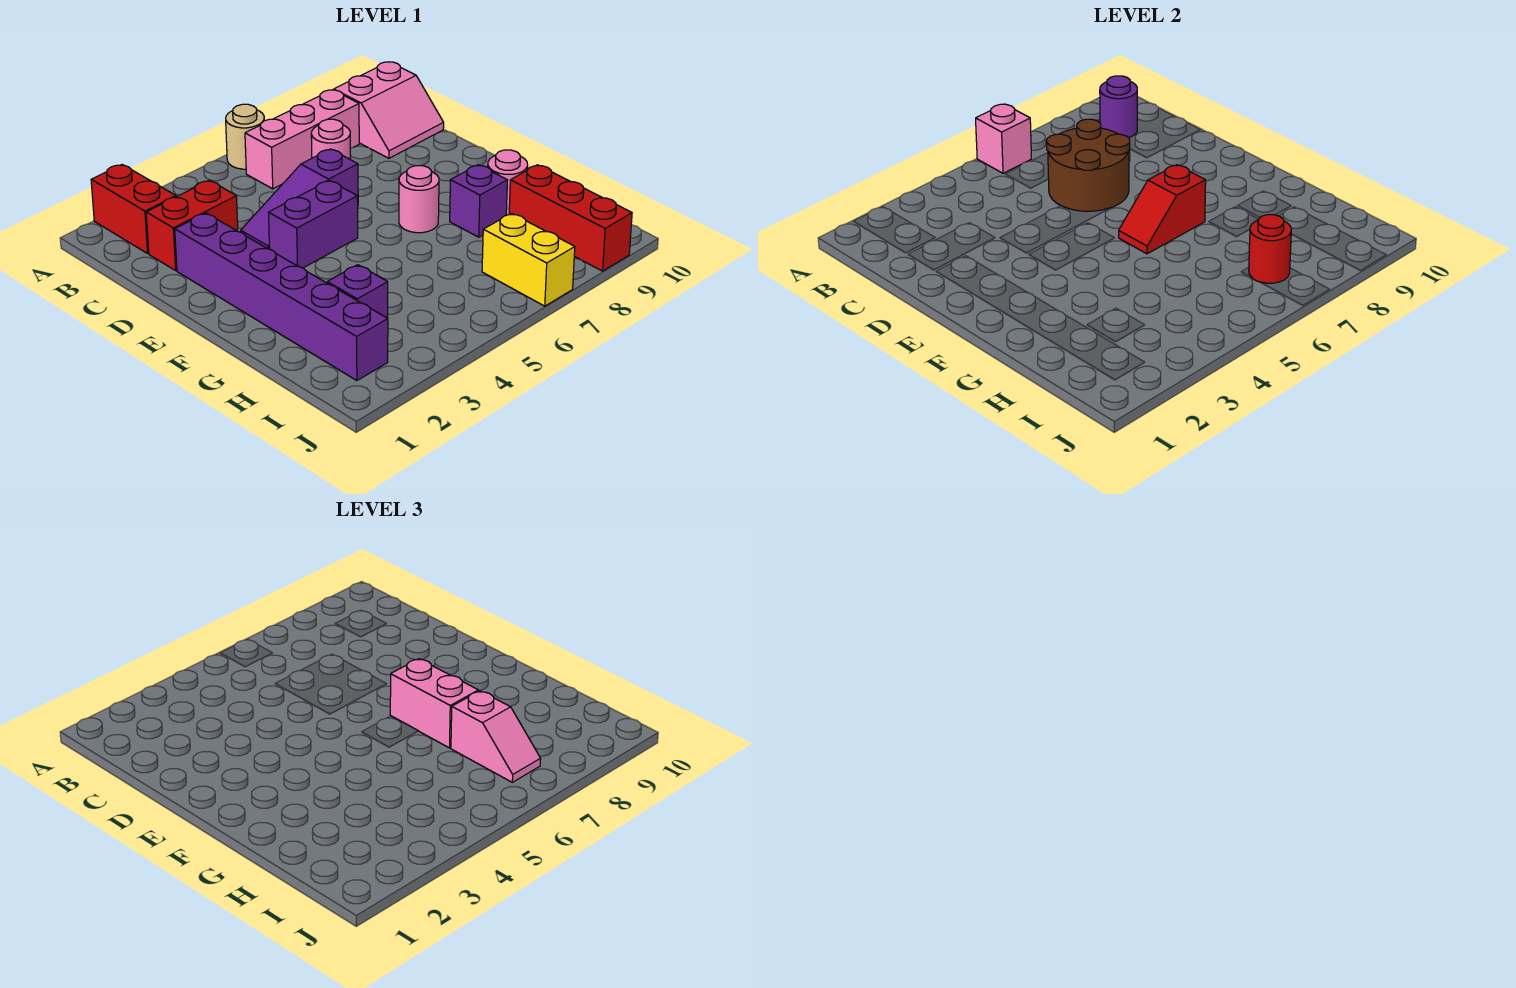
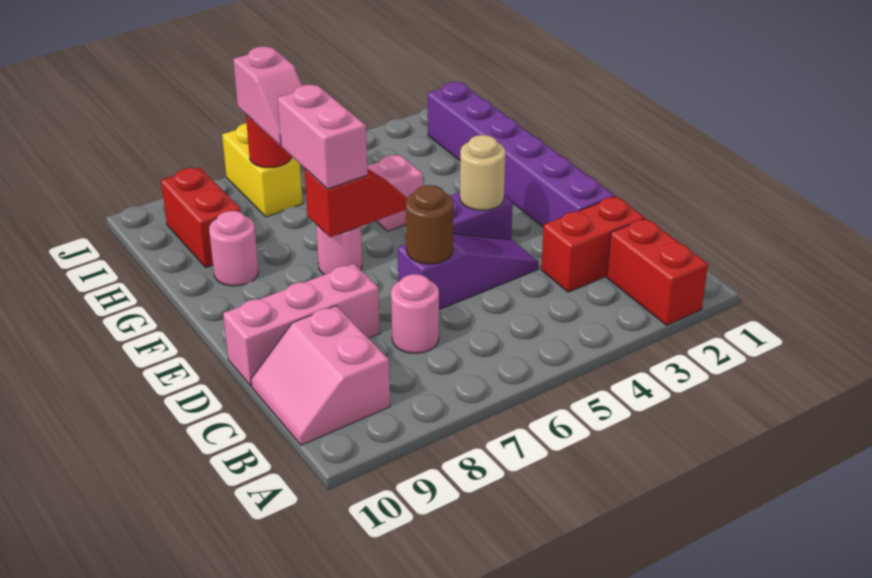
tan 1x1 round brick [226,104,264,169] -> tan 1x1 round brick moved to [460,135,506,210]
pink 1x1 brick [976,104,1031,173] -> pink 1x1 brick moved to [367,155,423,231]
pink 1x3 brick [245,90,359,189] -> pink 1x3 brick moved to [223,264,380,386]
pink 2x2 slope [334,62,444,158] -> pink 2x2 slope turned to [251,306,390,445]
purple 1x1 round brick [1100,76,1137,138] -> none
brown 2x2 round brick [1047,119,1130,211] -> brown 1x1 round brick [406,185,453,264]
purple 1x1 brick [450,165,507,237] -> none
purple 1x1 brick [327,265,388,318] -> none
pink 1x2 slope [451,691,541,782] -> pink 1x2 slope turned to [233,46,302,146]
red 1x3 brick [509,165,632,271] -> red 1x2 brick [161,168,241,267]

